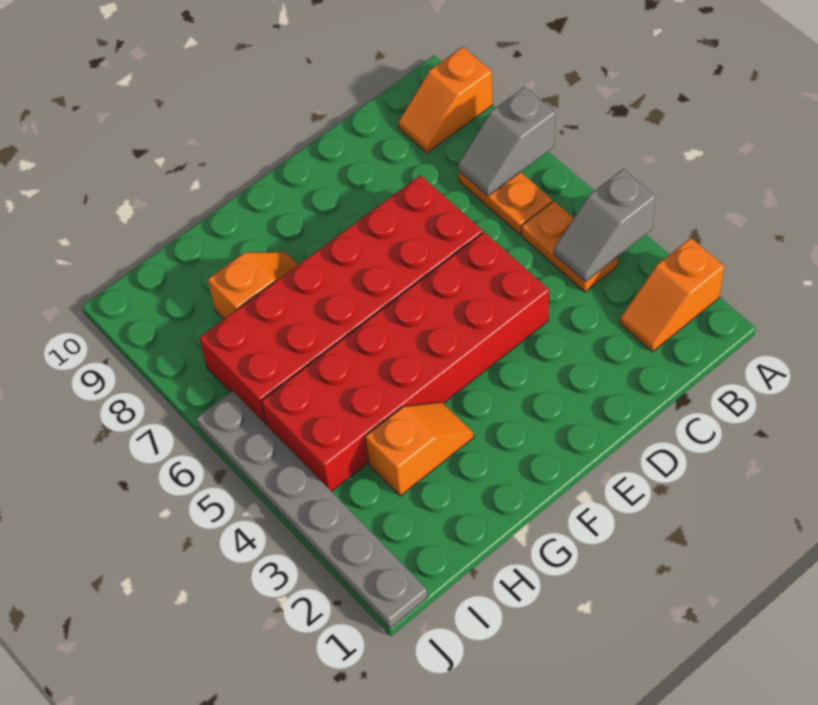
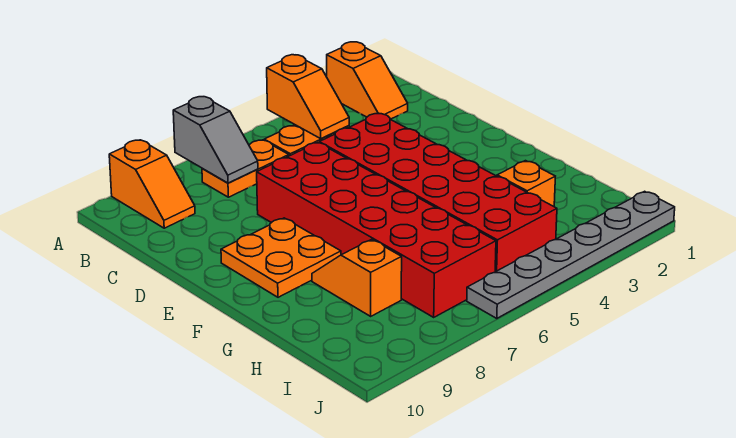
grey 1x2 slope [554,169,656,282] -> orange 1x2 slope [267,55,349,139]
none -> orange 2x2 plate [221,218,341,297]

